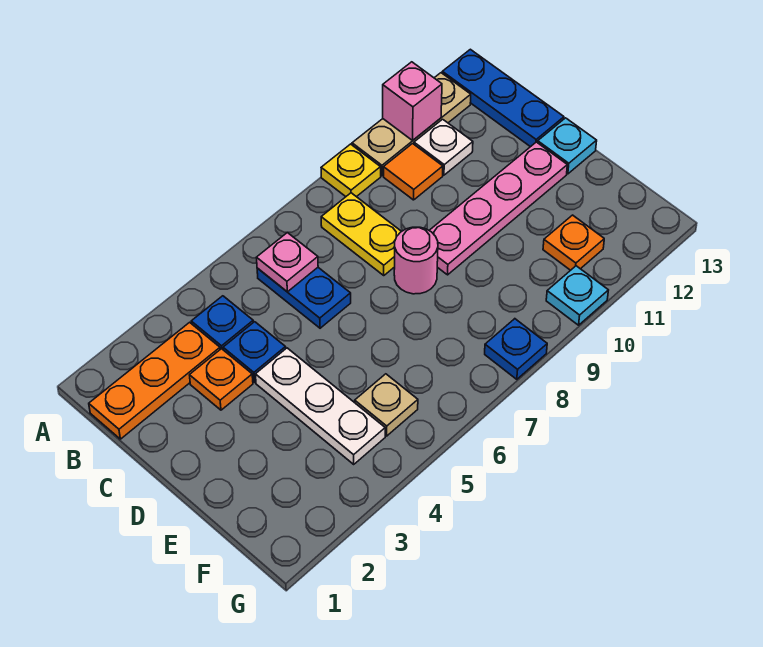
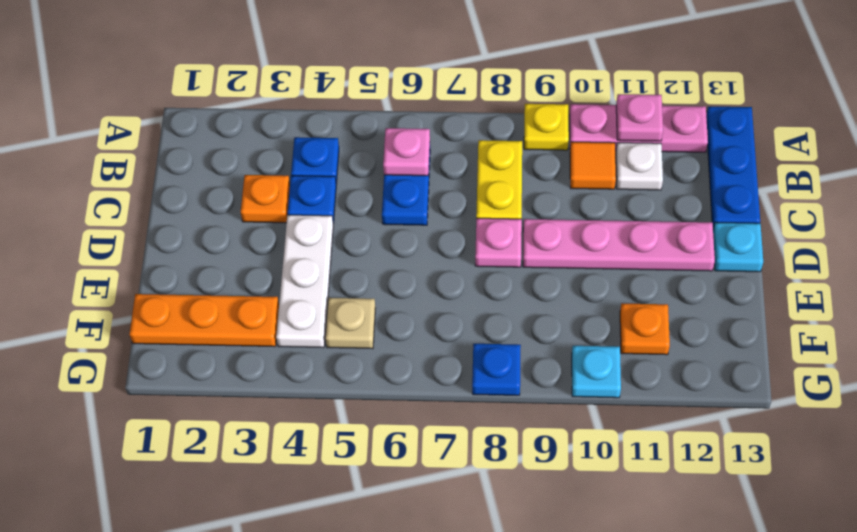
tan 1x3 plate [352,73,471,176] -> pink 1x3 plate [570,104,708,152]
pink 1x1 brick [383,62,442,140] -> pink 1x1 plate [616,94,663,141]
orange 1x3 plate [89,322,220,439] -> orange 1x3 plate moved to [129,294,279,347]
pink 1x1 round brick [394,227,438,294] -> pink 1x1 plate [475,218,522,267]

